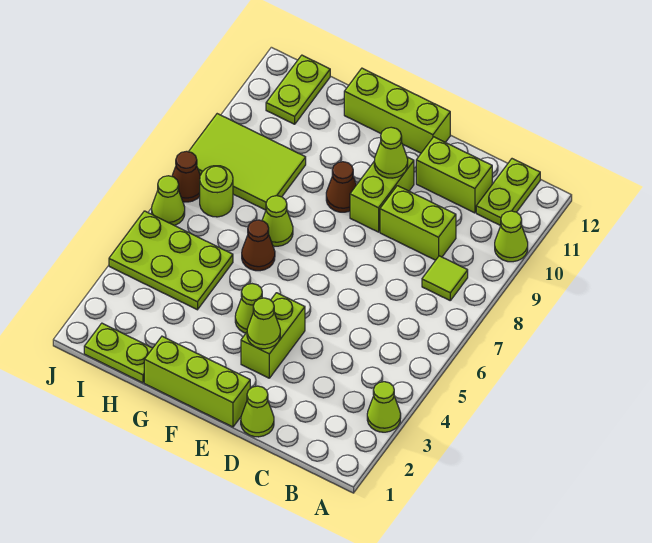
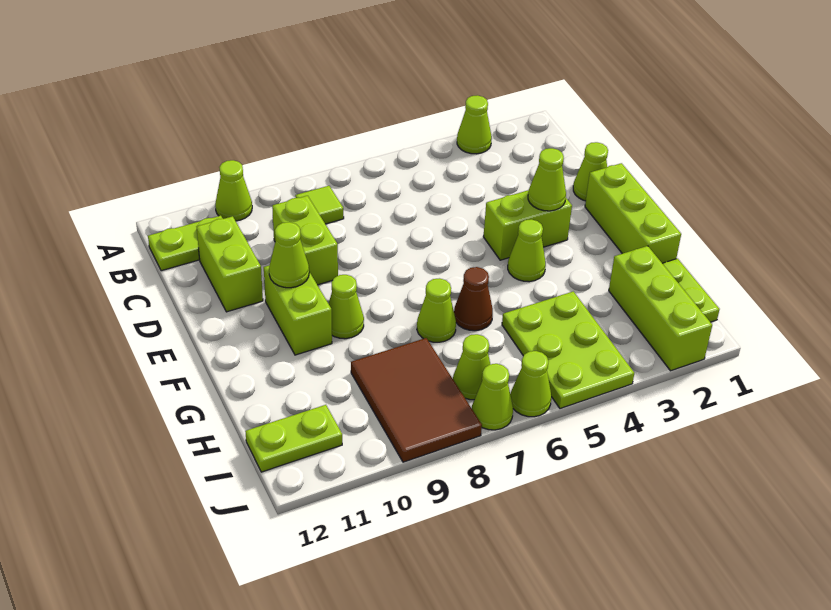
lime 1x2 brick [350,157,414,232] -> lime 1x2 brick turned to [264,265,332,355]
lime 1x3 brick [344,68,450,153] -> lime 1x3 brick moved to [609,246,712,371]
brown 1x1 cone [326,162,356,212] -> lime 1x1 cone [329,275,364,339]
lime 2x3 tile [189,114,306,210] -> brown 2x3 tile [351,338,482,462]
lime 1x1 round brick [200,166,233,217] -> lime 1x1 cone [453,334,490,400]
brown 1x1 cone [172,151,200,202] -> lime 1x1 cone [472,364,513,430]

